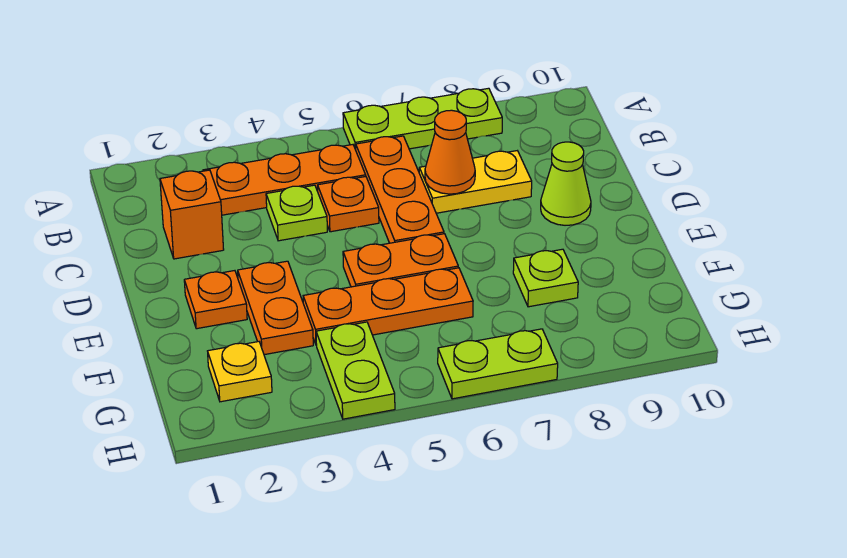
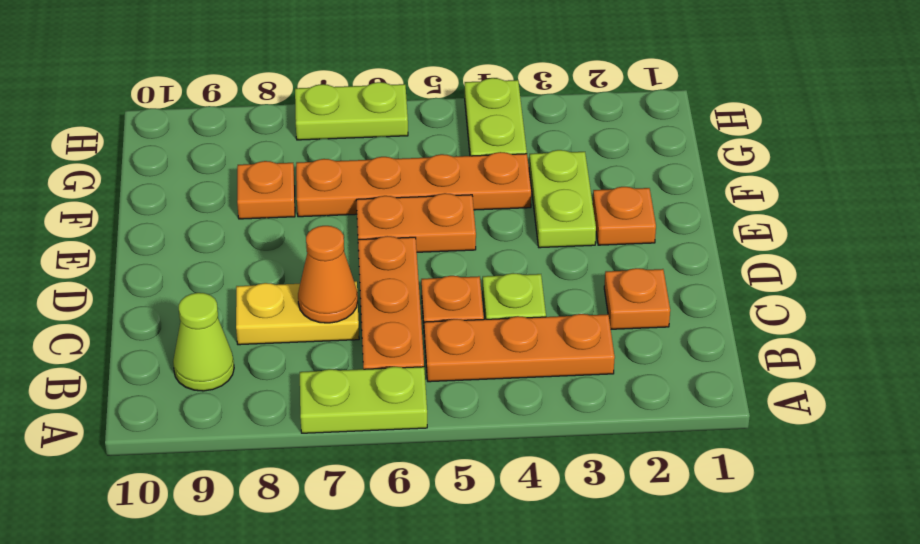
lime 1x3 plate [343,88,502,150] -> lime 1x2 plate [300,367,427,433]
orange 1x1 brick [160,170,224,259] -> orange 1x1 plate [604,268,670,329]
lime 1x1 cone [541,142,591,225] -> lime 1x1 cone moved to [173,293,234,391]
orange 1x2 plate [238,261,313,355] -> lime 1x2 plate [529,150,596,248]
orange 1x3 plate [303,268,473,345] -> orange 1x4 plate [296,152,531,217]
lime 1x1 plate [513,249,578,307] -> orange 1x1 plate [237,161,295,219]
yellow 1x1 plate [208,342,272,402] -> none

